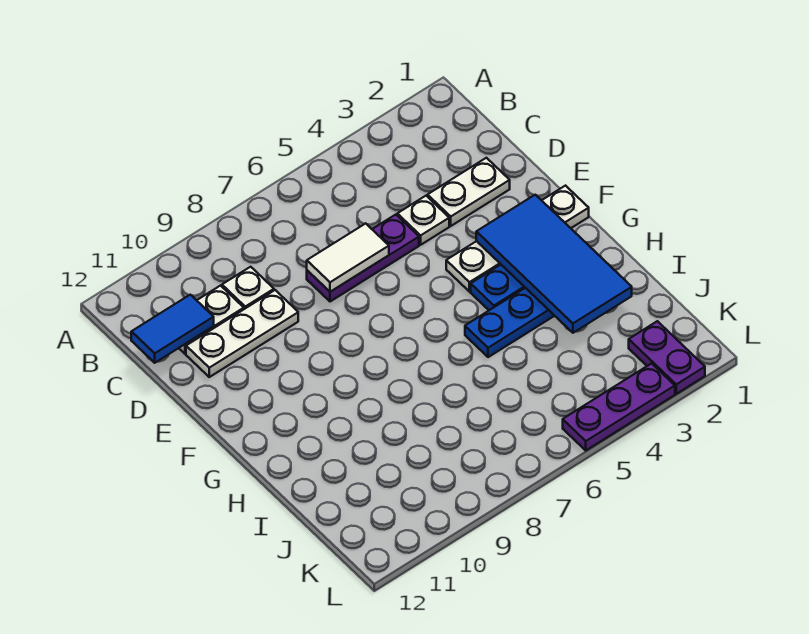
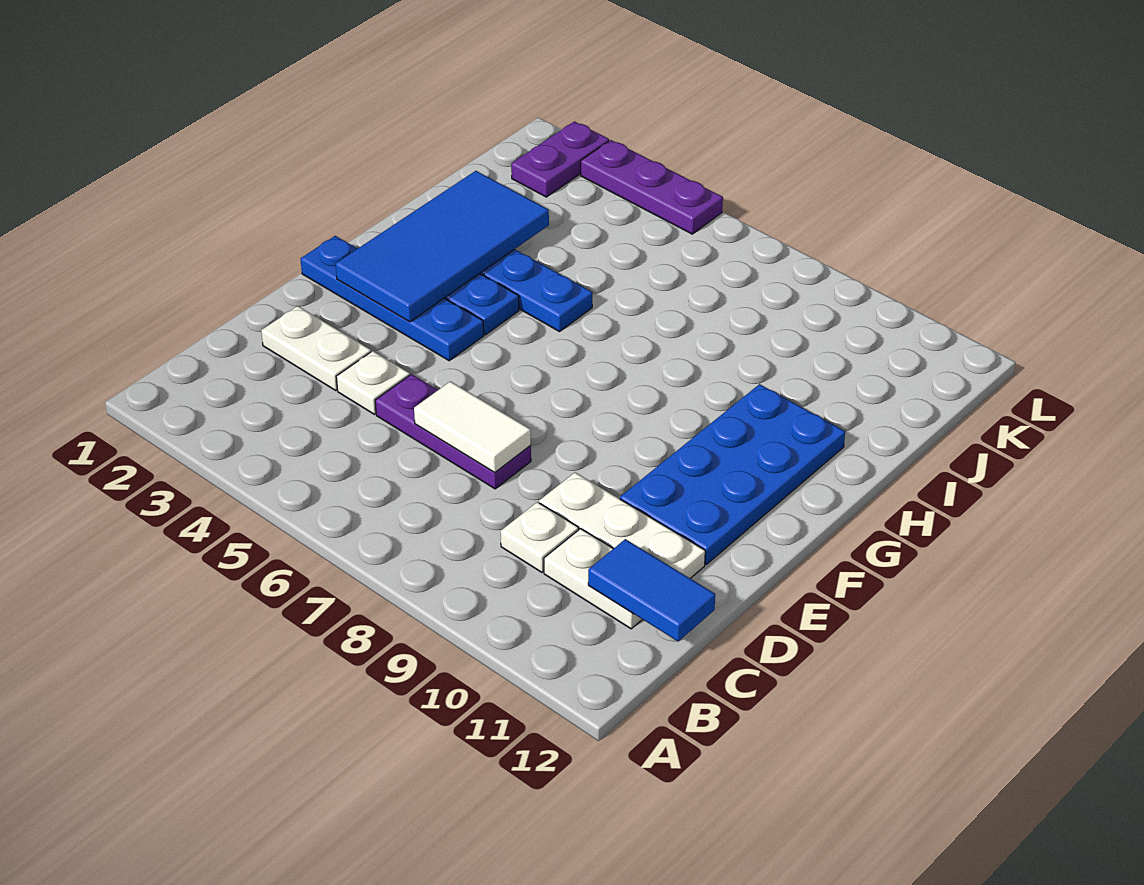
none -> blue 2x4 plate [620,384,845,564]
white 1x4 plate [446,186,589,292] -> blue 1x4 plate [301,236,484,361]

